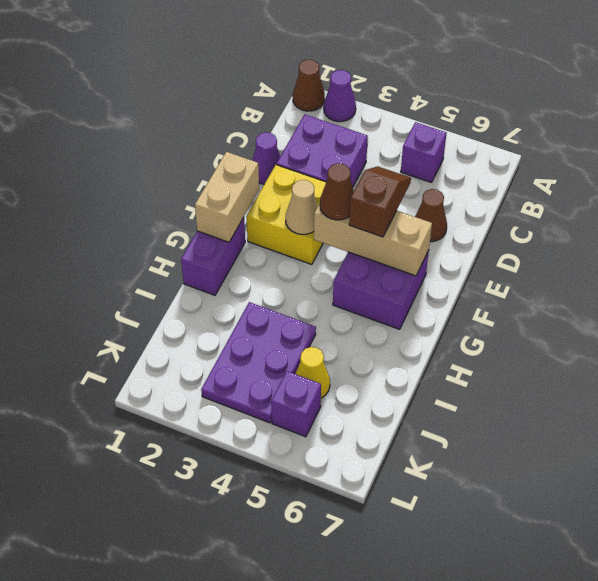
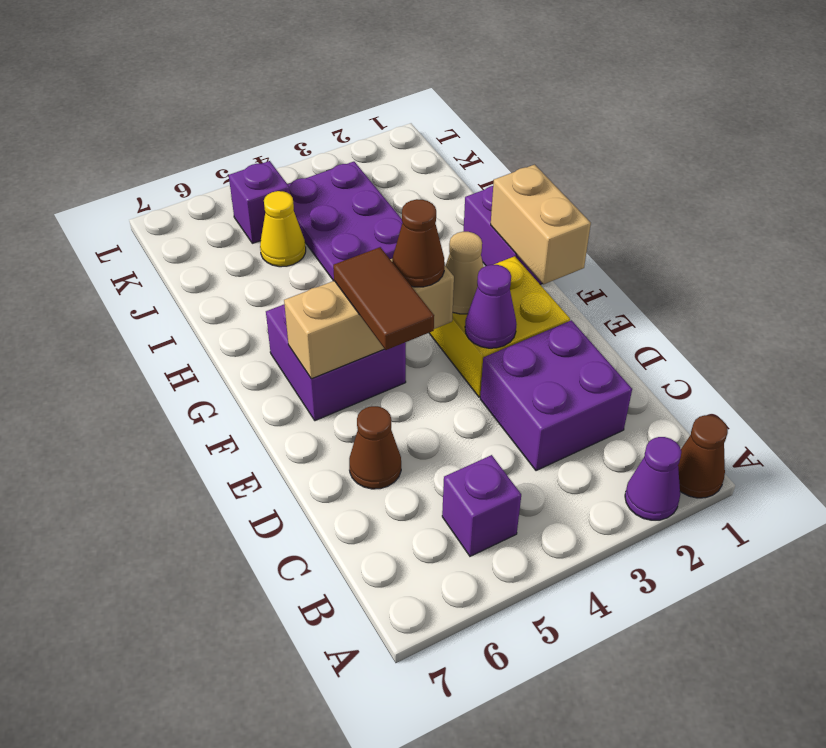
purple 1x1 cone [252,132,280,184] -> purple 1x1 cone moved to [465,265,517,348]
brown 1x2 slope [349,166,411,237] -> brown 1x2 tile [333,247,434,350]

